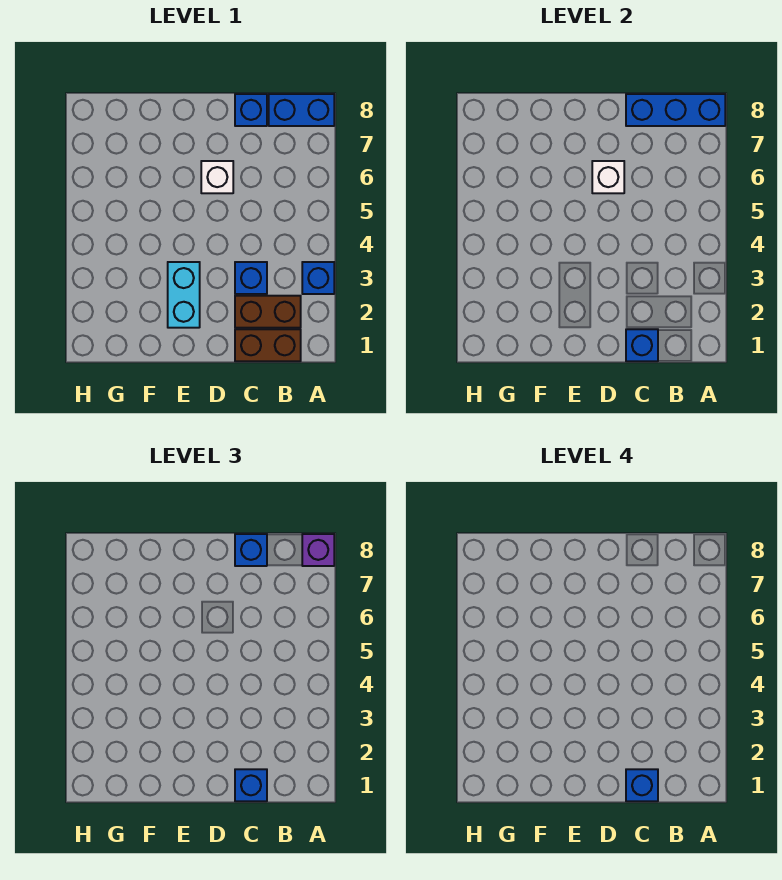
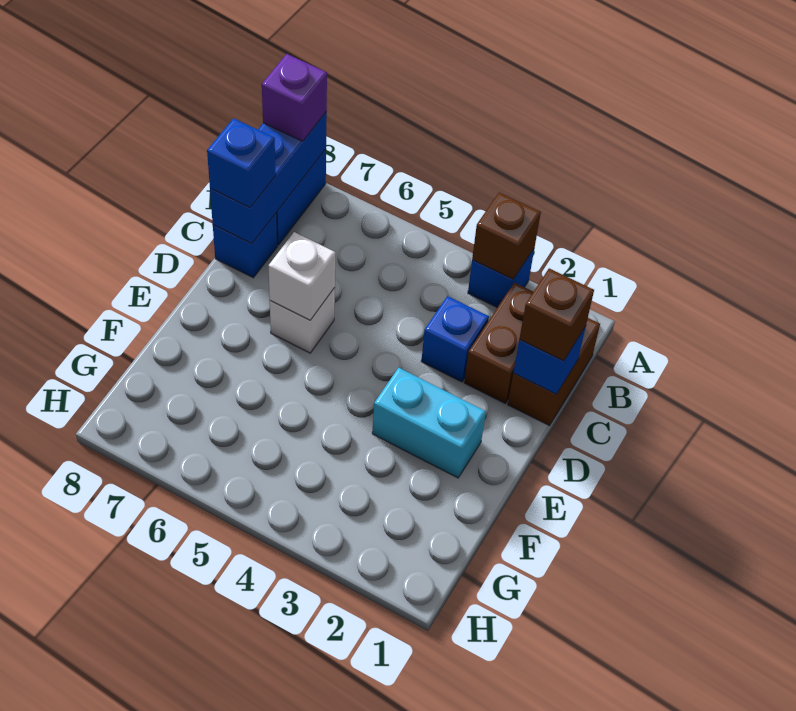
none -> brown 1x1 brick [472,193,541,279]
blue 1x1 brick [235,769,267,801] -> brown 1x1 brick [519,269,594,361]
blue 1x1 brick [626,769,658,801] -> none

